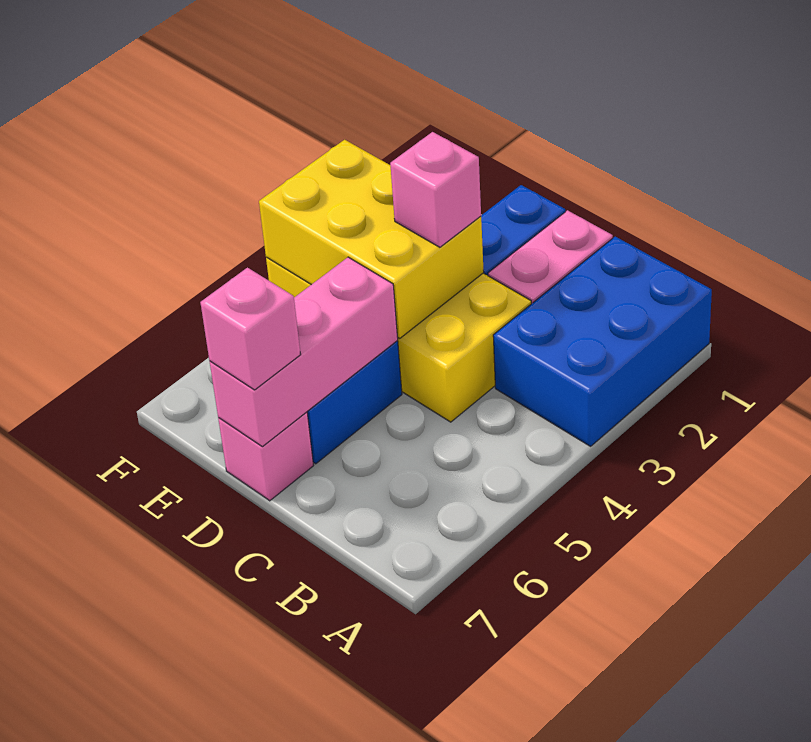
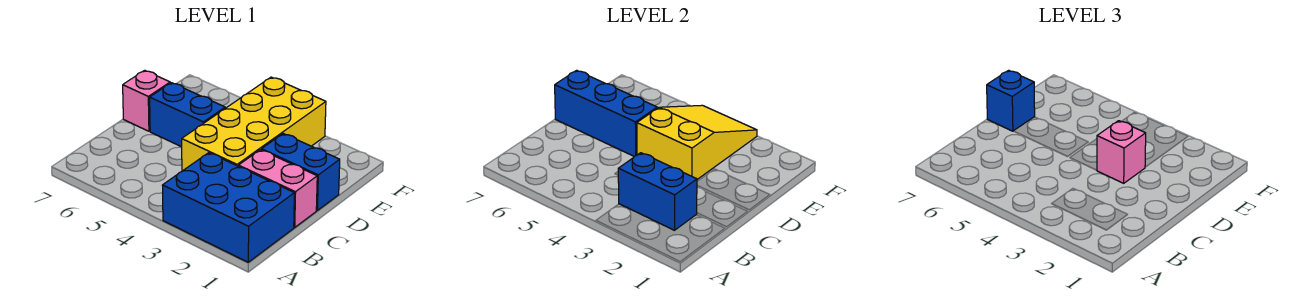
none -> blue 1x2 brick [618,153,697,230]
yellow 2x3 brick [259,140,484,338] -> yellow 2x3 slope [637,105,757,179]
pink 1x3 brick [210,257,398,447] -> blue 1x3 brick [555,70,657,156]
pink 1x1 brick [200,268,301,390] -> blue 1x1 brick [987,70,1035,131]

